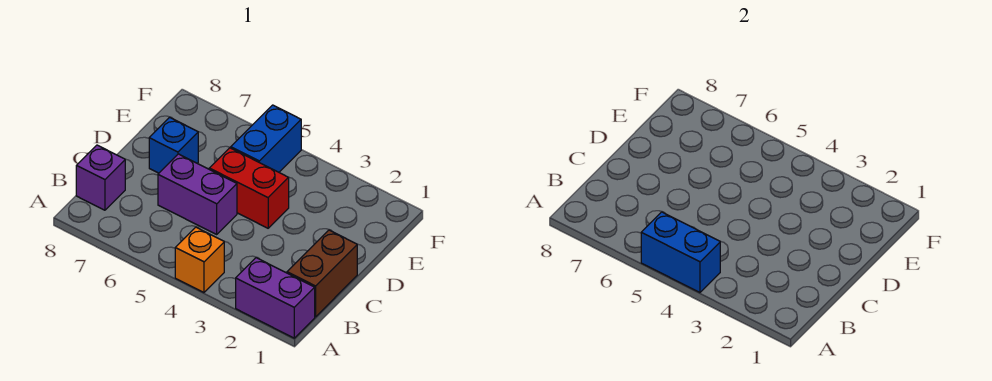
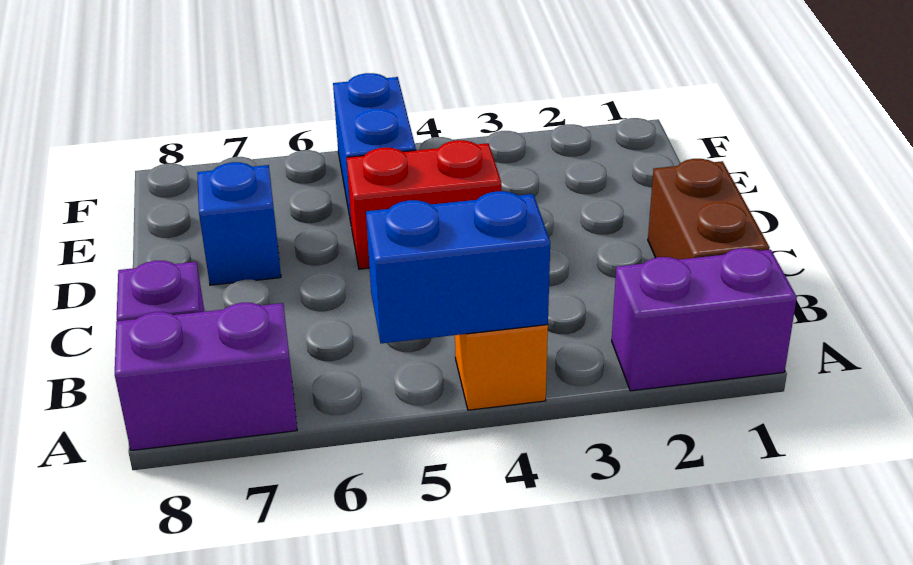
purple 1x2 brick [158,154,237,234] -> purple 1x2 brick moved to [115,303,297,451]

